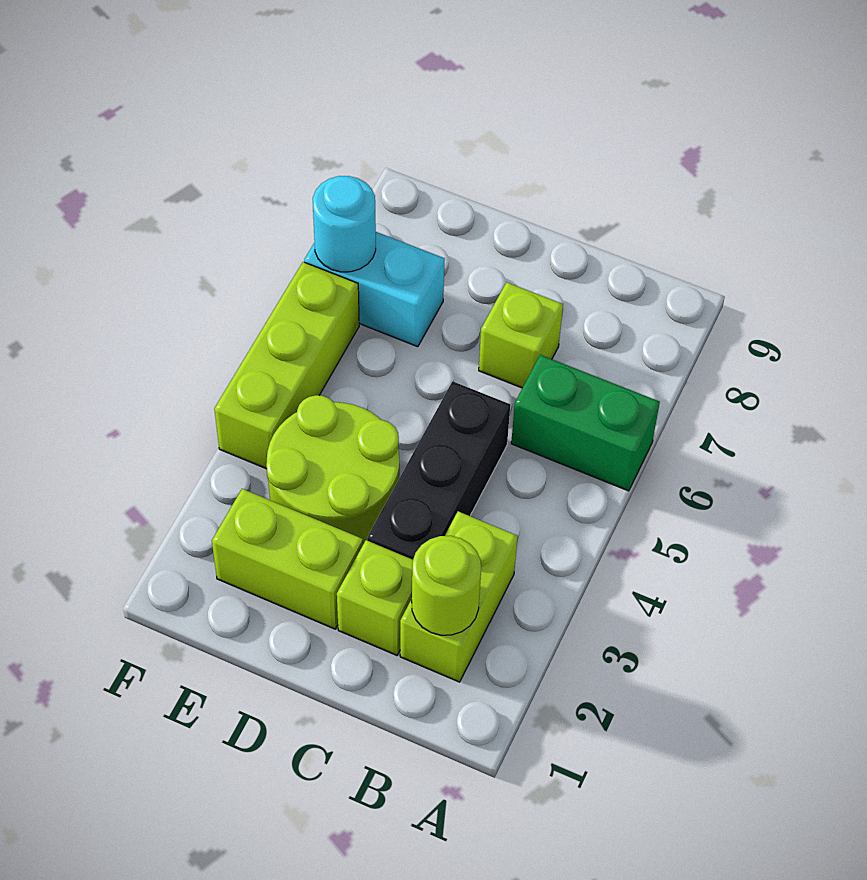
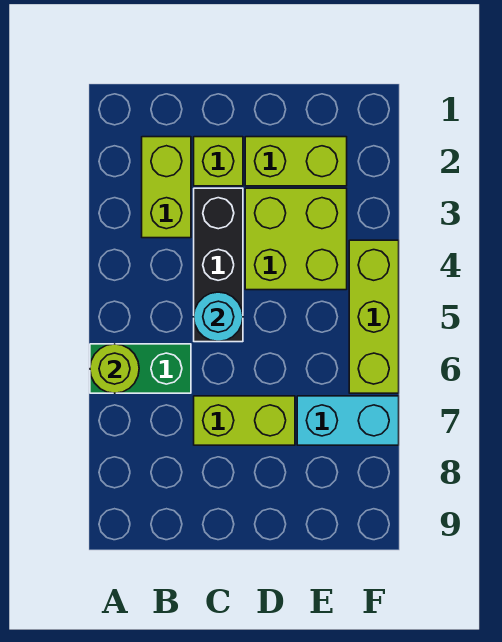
lime 1x1 round brick [412,536,481,635] -> lime 1x1 round brick moved to [90,344,139,393]
lime 1x1 brick [479,282,563,388] -> lime 1x2 brick [194,396,295,445]
lime 2x2 round brick [266,395,399,544] -> lime 2x2 brick [245,188,347,290]
cyan 1x1 round brick [313,176,376,272] -> cyan 1x1 round brick moved to [194,292,243,341]

